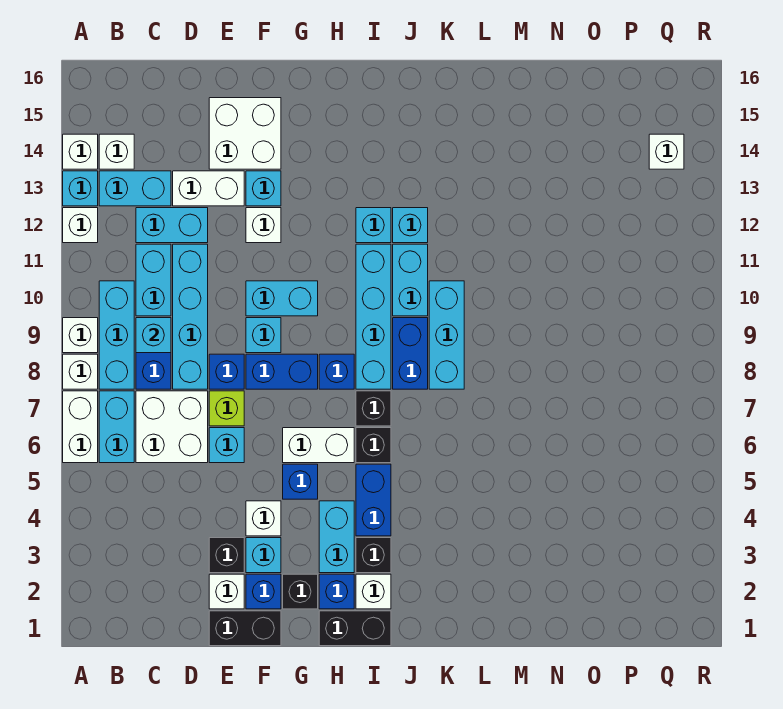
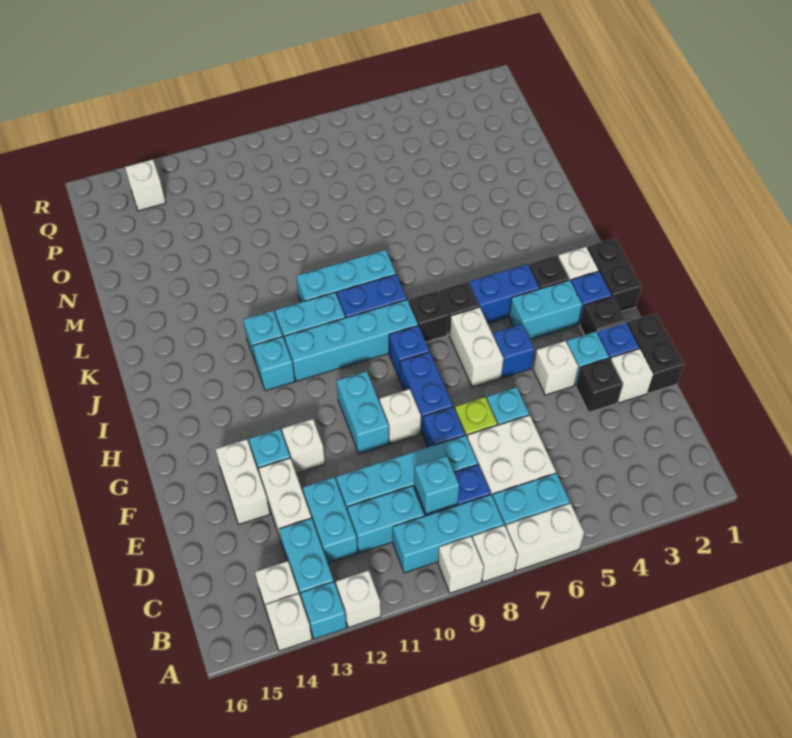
white 2x2 brick [209,98,281,169] -> white 1x2 brick [216,439,270,524]
cyan 1x1 brick [246,318,281,353] -> white 1x1 brick [379,389,421,444]

